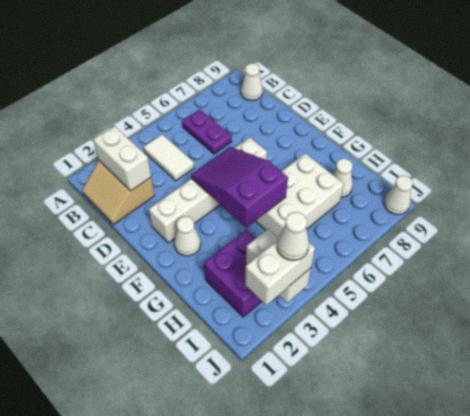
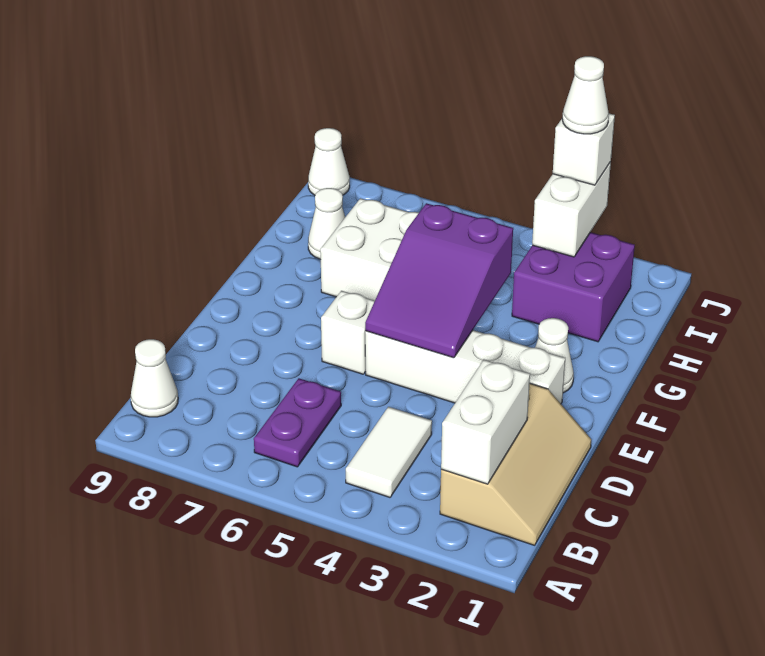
tan 2x2 slope [82,161,154,225] -> tan 2x3 slope [440,384,591,545]
white 1x2 brick [245,241,315,305] -> white 1x1 brick [553,114,615,185]

